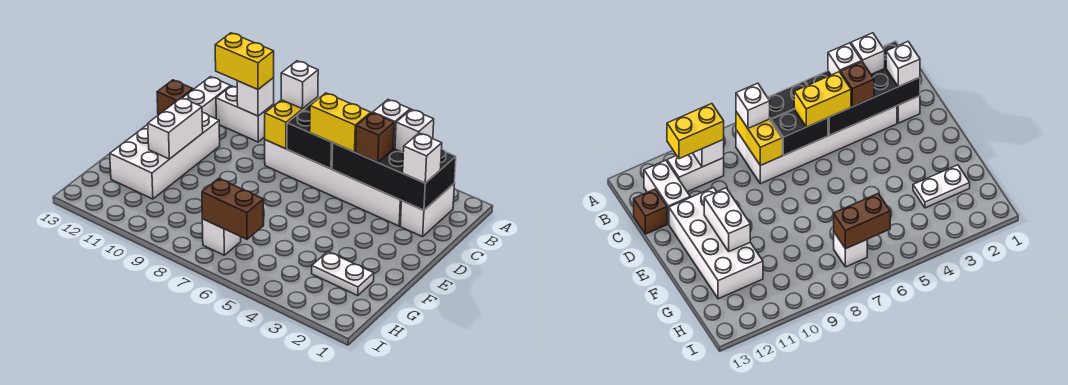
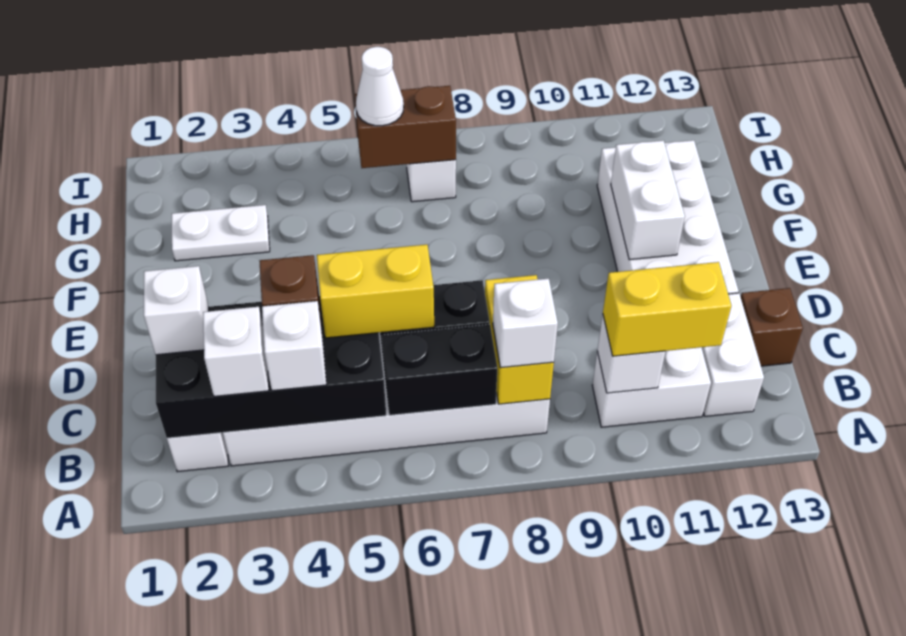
none -> white 1x1 cone [356,47,404,126]

